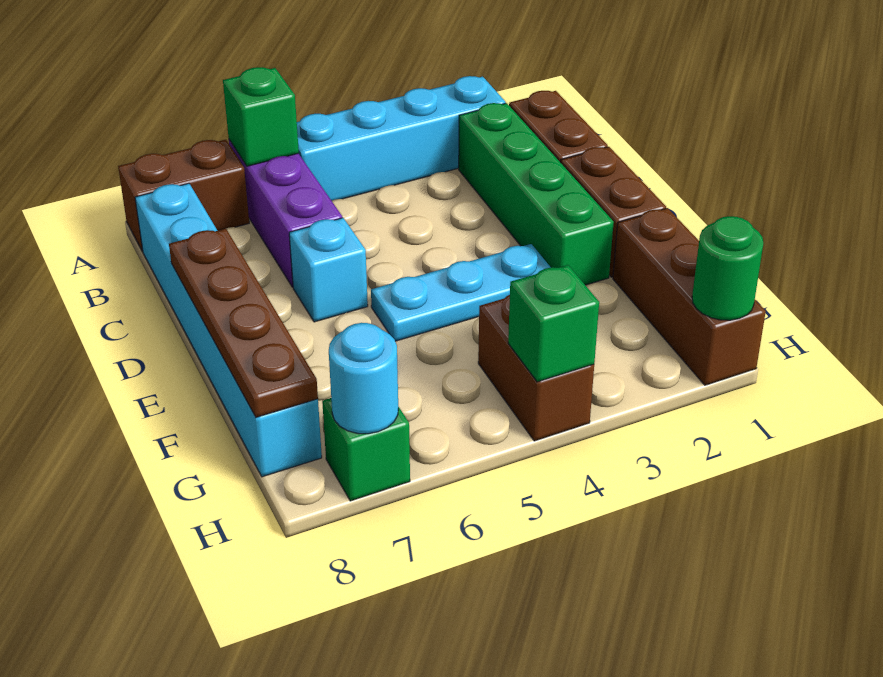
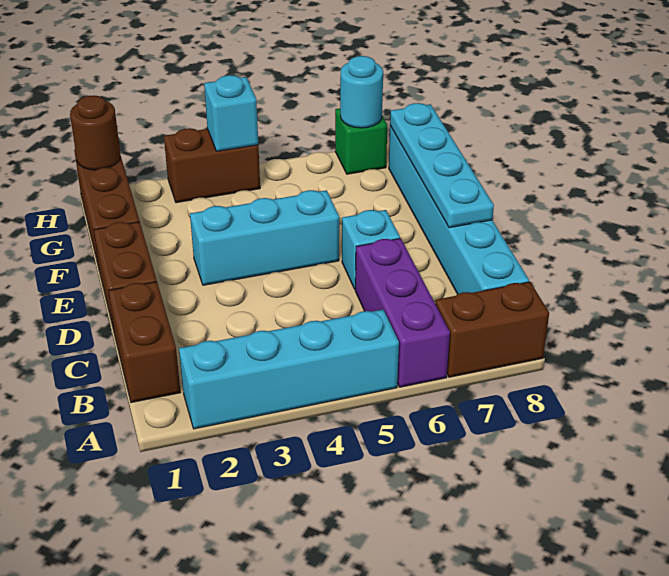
green 1x1 brick [223,67,299,166] -> none
green 1x4 brick [459,103,614,285] -> none
brown 1x4 plate [169,229,318,417] -> cyan 1x4 plate [390,103,494,228]
cyan 1x3 plate [371,244,551,341] -> cyan 1x3 brick [190,190,339,285]
brown 1x2 brick [478,295,594,441] -> brown 1x2 brick turned to [164,128,260,203]
green 1x1 round brick [692,216,763,320] -> brown 1x1 round brick [70,96,120,170]
green 1x1 brick [508,265,599,382] -> cyan 1x1 brick [204,75,258,151]

